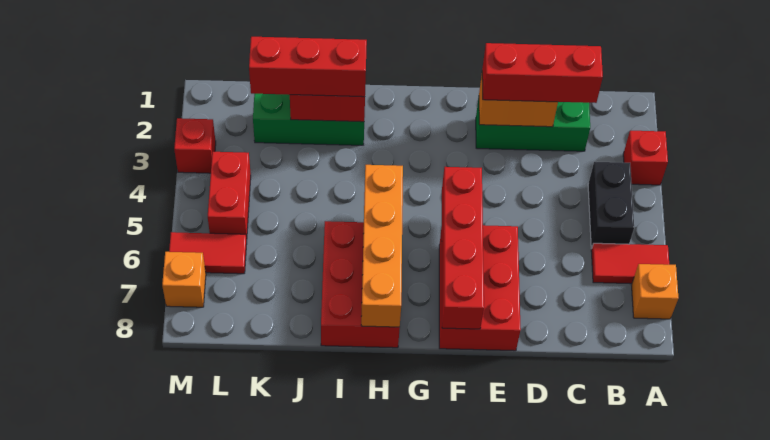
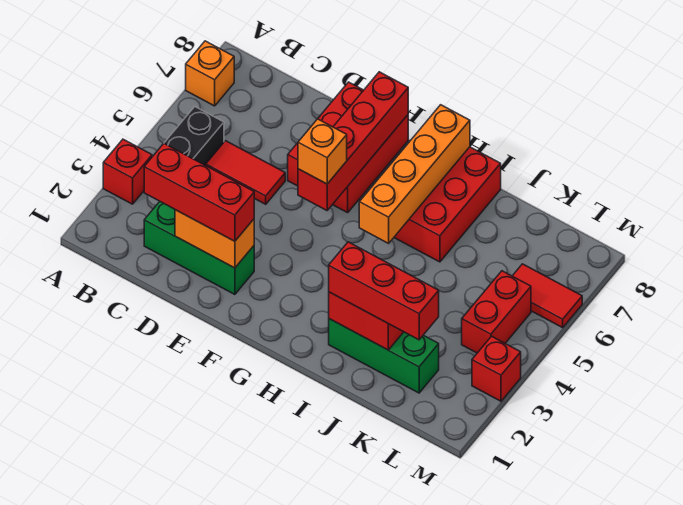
red 1x2 tile [591,243,669,284] -> red 1x2 tile moved to [206,141,285,204]
orange 1x1 brick [162,252,206,307] -> orange 1x1 brick moved to [298,119,347,184]

